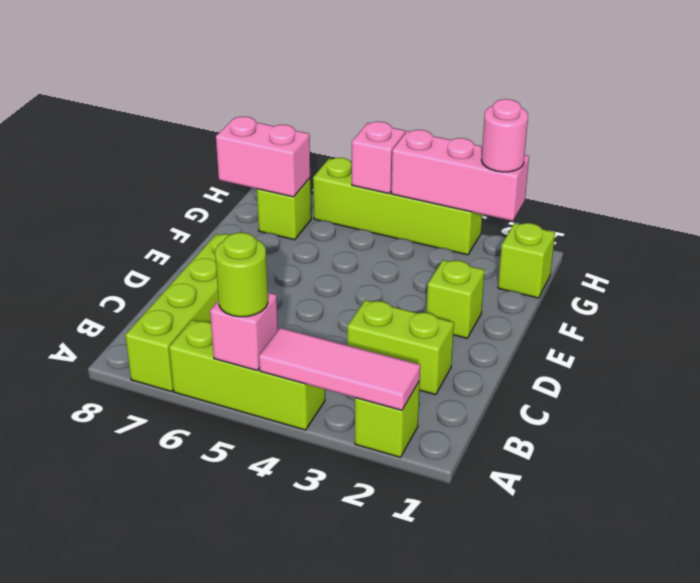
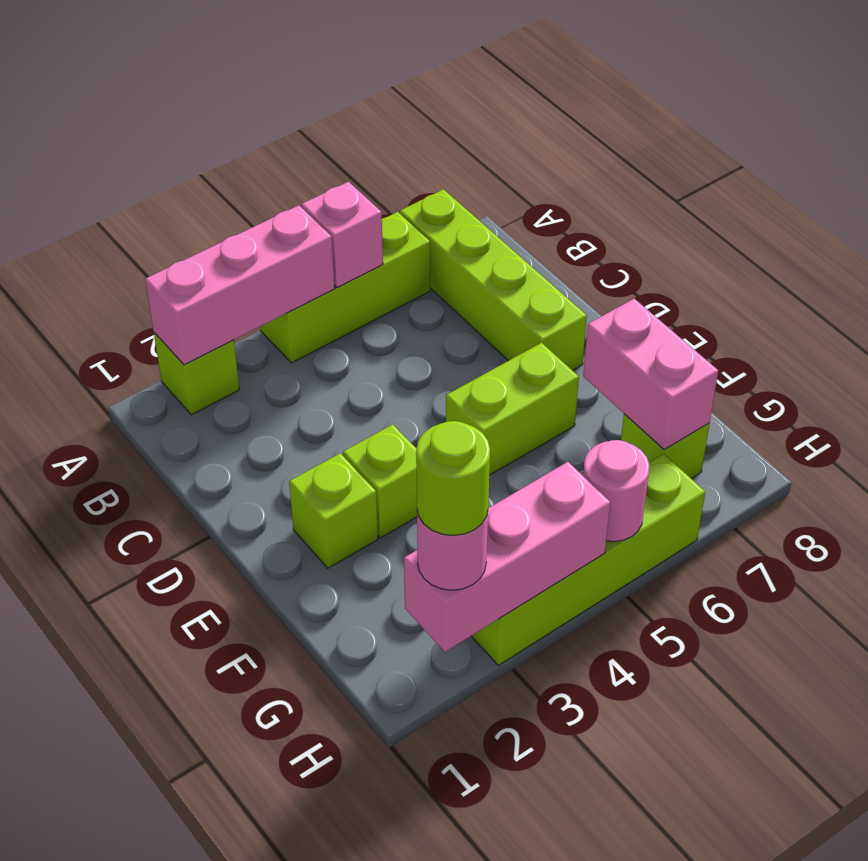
pink 1x3 tile [259,328,420,410] -> pink 1x3 brick [145,205,335,365]
lime 1x1 round brick [215,233,268,317] -> lime 1x1 round brick moved to [416,421,490,536]
lime 1x2 brick [347,300,454,395] -> lime 1x2 brick moved to [446,343,579,475]
lime 1x1 brick [498,223,555,298] -> lime 1x1 brick moved to [343,424,417,538]
pink 1x2 brick [216,116,310,197] -> pink 1x2 brick turned to [583,299,718,450]
pink 1x1 brick [352,122,405,194] -> pink 1x1 round brick [583,440,650,542]

